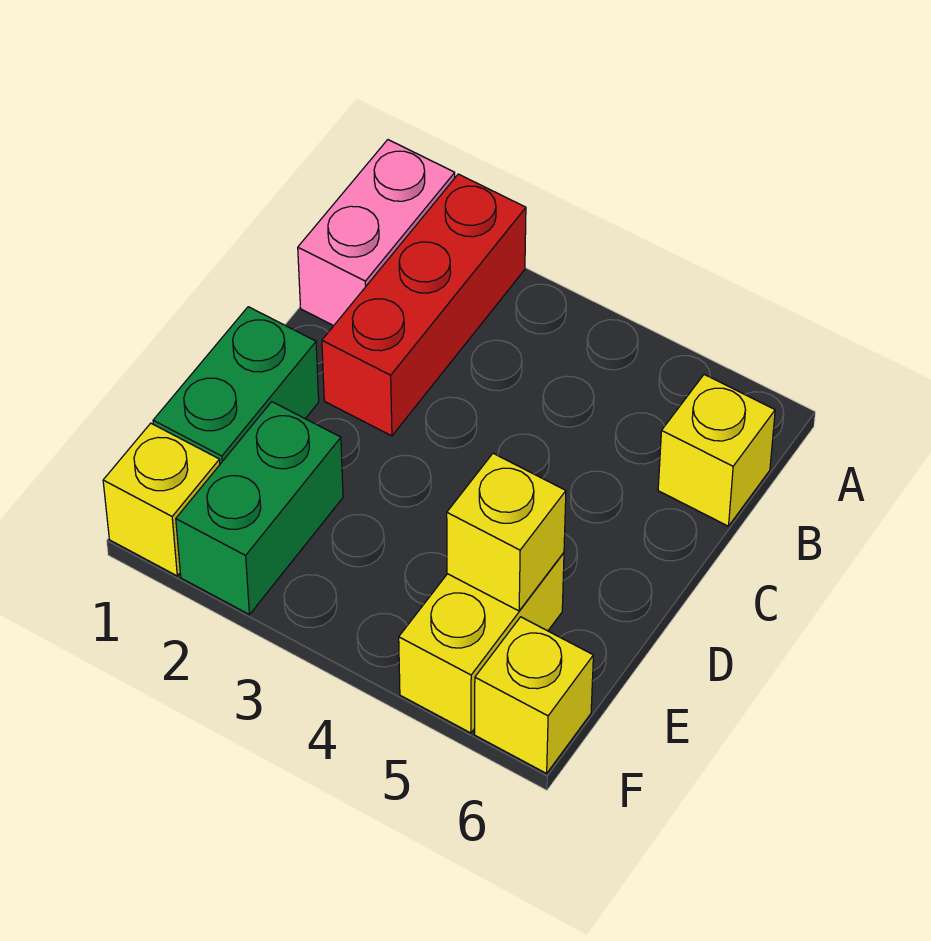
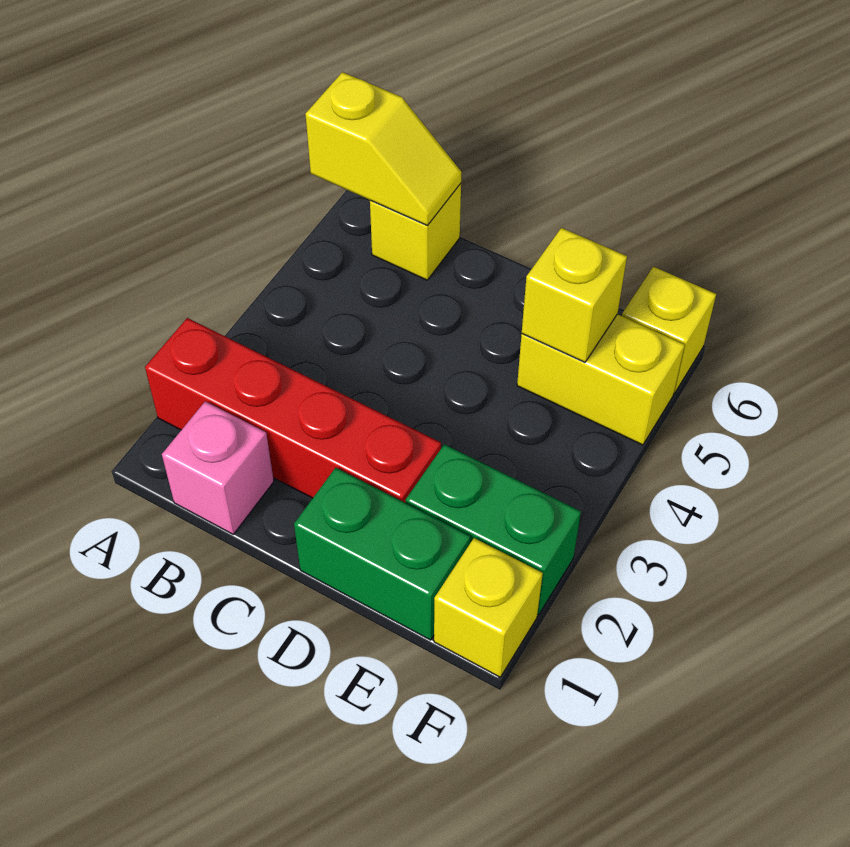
pink 1x2 brick [298,140,455,326] -> pink 1x1 brick [162,401,274,534]
red 1x3 brick [322,174,526,436] -> red 1x4 brick [145,318,441,503]
none -> yellow 1x2 slope [305,72,462,225]

